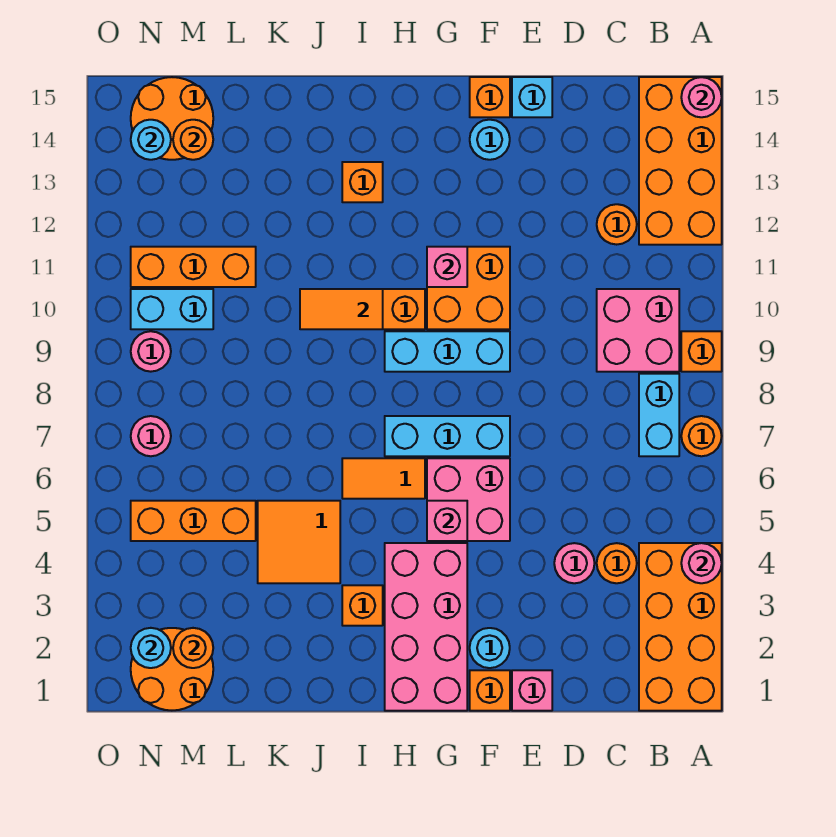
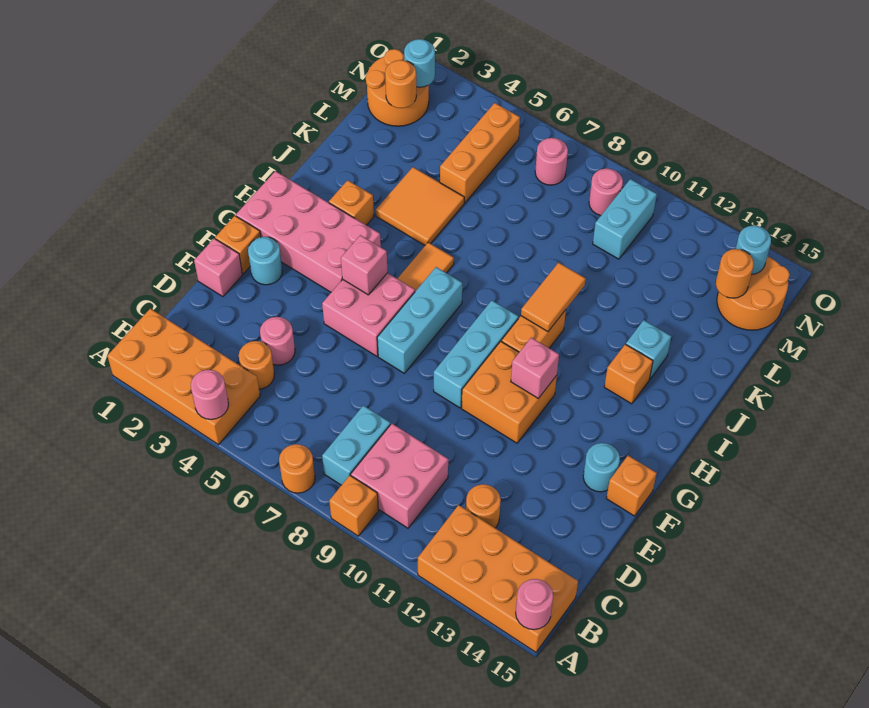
cyan 1x2 brick [639,374,679,456] -> cyan 1x2 brick turned to [322,405,391,485]
cyan 1x1 brick [512,77,552,117] -> cyan 1x1 brick moved to [626,320,671,379]
orange 1x3 brick [131,247,256,287] -> none

